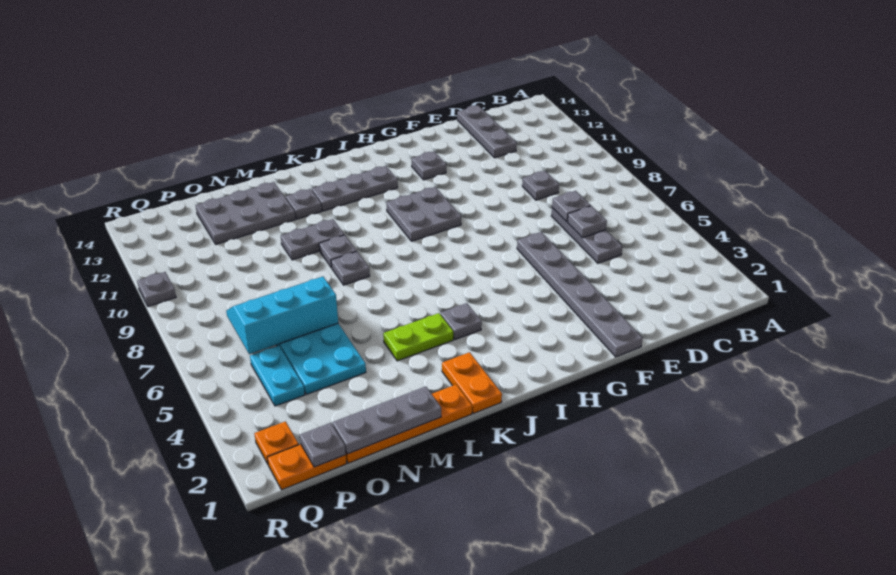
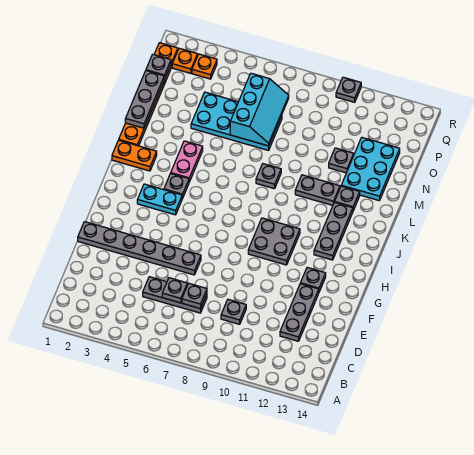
grey 1x3 plate [457,105,517,158] -> grey 1x3 plate turned to [280,284,319,341]
lime 1x2 plate [383,313,453,361] -> pink 1x2 plate [171,141,203,182]
grey 1x1 plate [319,235,357,268] -> grey 1x1 plate moved to [329,148,354,173]
grey 1x2 plate [281,219,344,260] -> grey 1x2 plate turned to [295,175,340,205]
grey 2x3 plate [195,182,296,244] -> cyan 2x3 plate [341,138,400,201]
cyan 1x2 plate [250,346,305,406] -> cyan 1x2 plate moved to [137,184,182,215]
none -> orange 1x1 plate [192,54,217,79]

